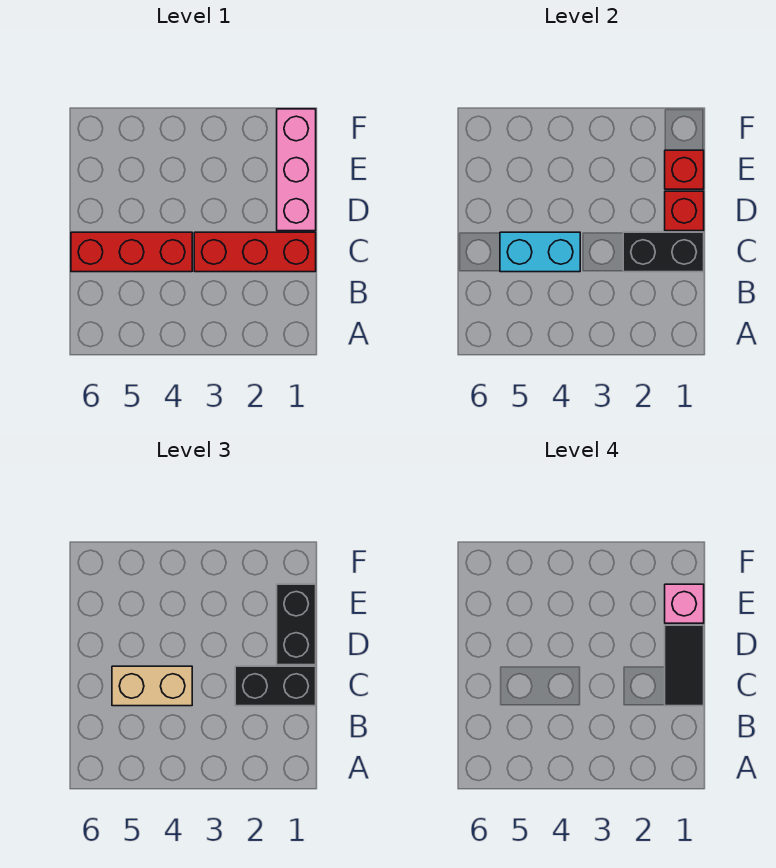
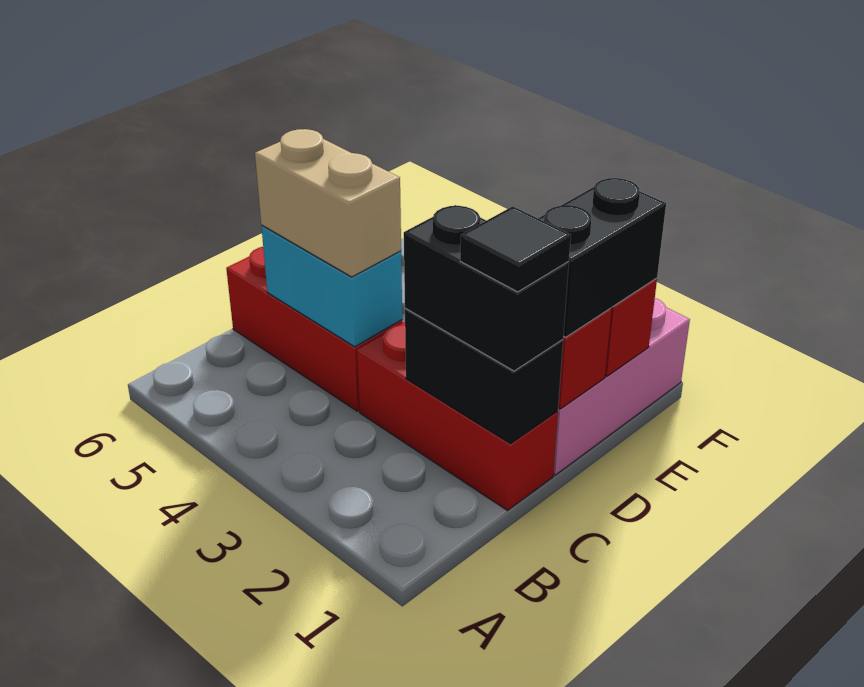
black 1x2 tile [665,625,704,706] -> black 1x1 tile [460,206,571,292]
pink 1x1 brick [665,584,704,623] -> none

